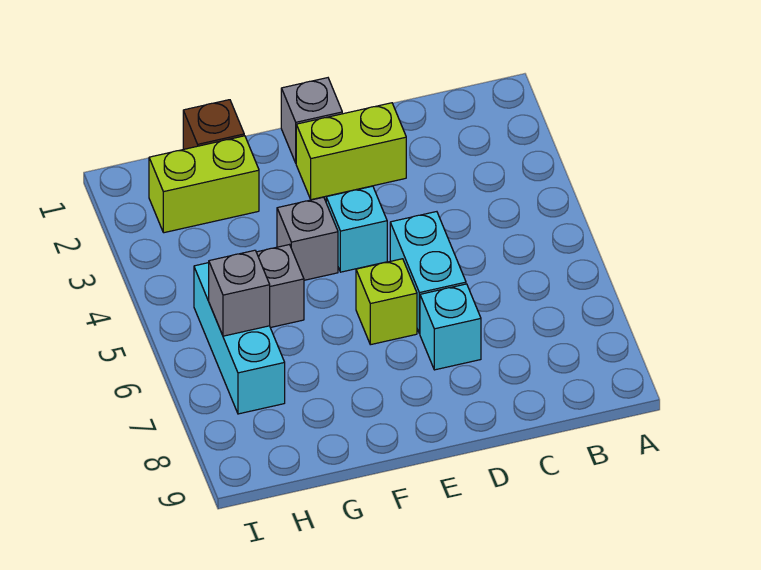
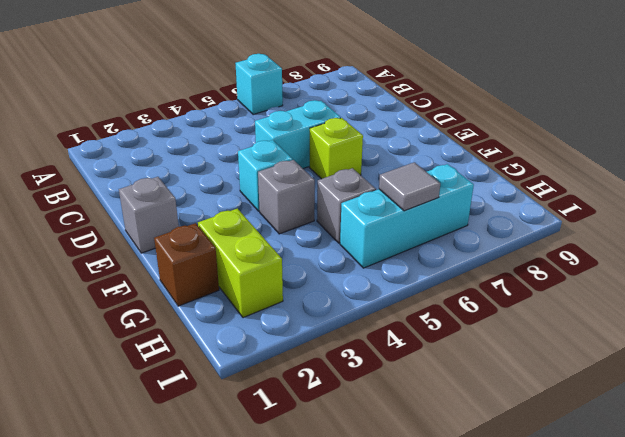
lime 1x2 brick [296,103,406,200] -> none
cyan 1x1 brick [420,284,481,370] -> cyan 1x1 brick moved to [235,54,283,114]
grey 1x1 brick [209,250,270,336] -> grey 1x1 tile [379,162,440,211]

